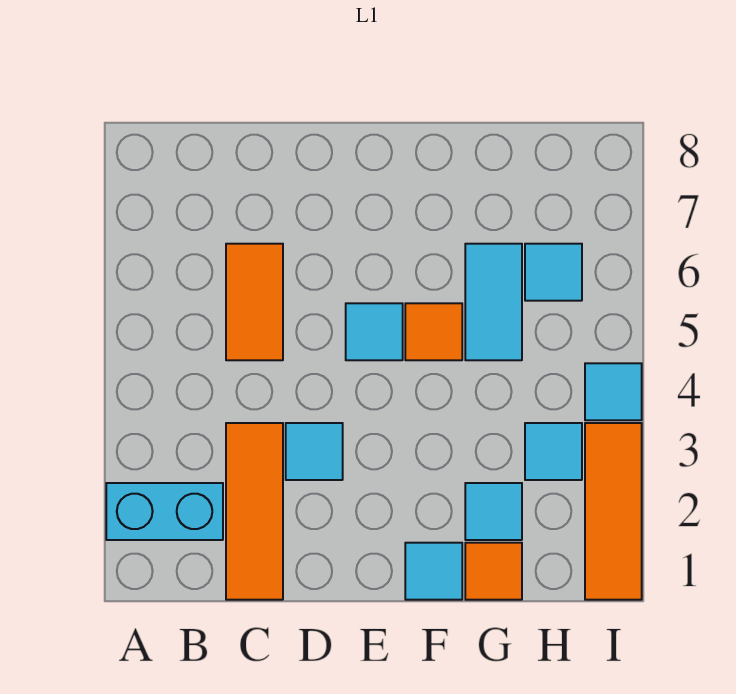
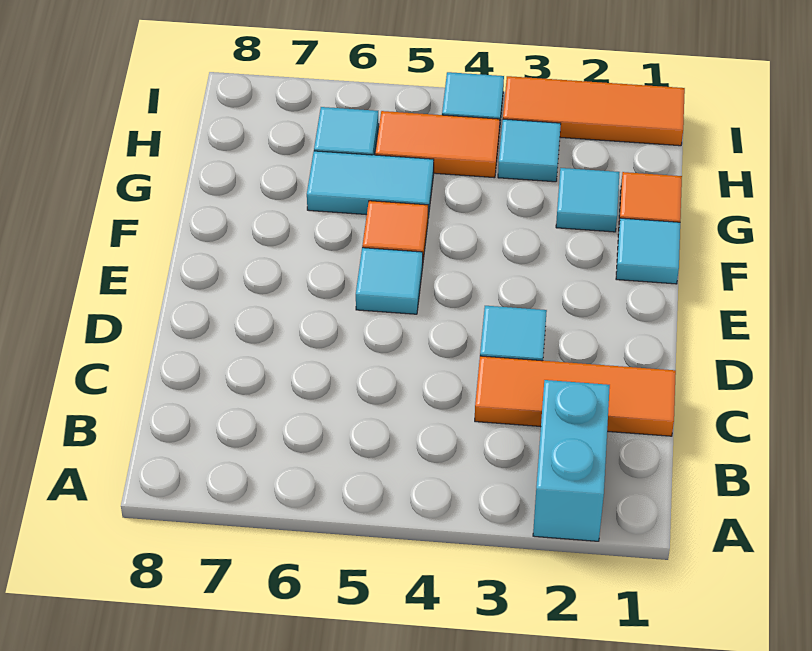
orange 1x2 tile [226,244,283,360] -> orange 1x2 tile moved to [375,111,500,178]

